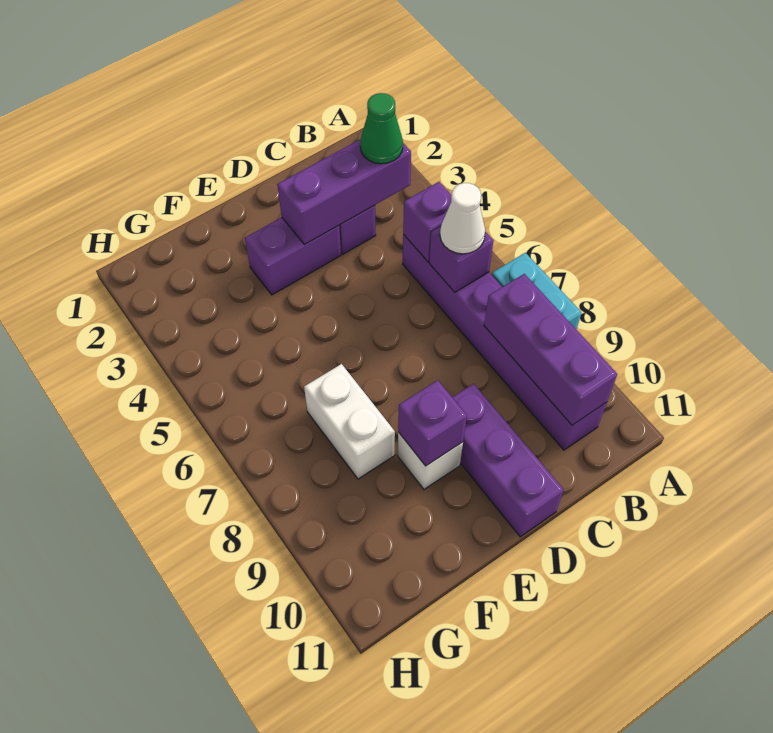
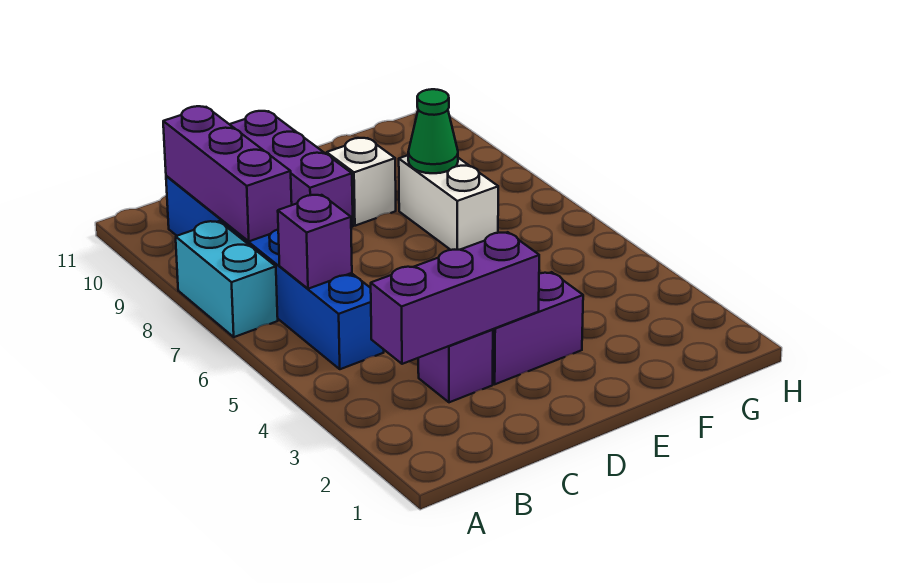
green 1x1 cone [360,93,403,164] -> green 1x1 cone moved to [408,89,458,173]
purple 1x6 brick [403,235,607,450] -> blue 1x6 brick [166,176,384,369]
purple 1x1 brick [403,182,452,262] -> none
white 1x1 cone [440,183,485,254] -> none
purple 1x1 brick [398,380,467,466] -> none

